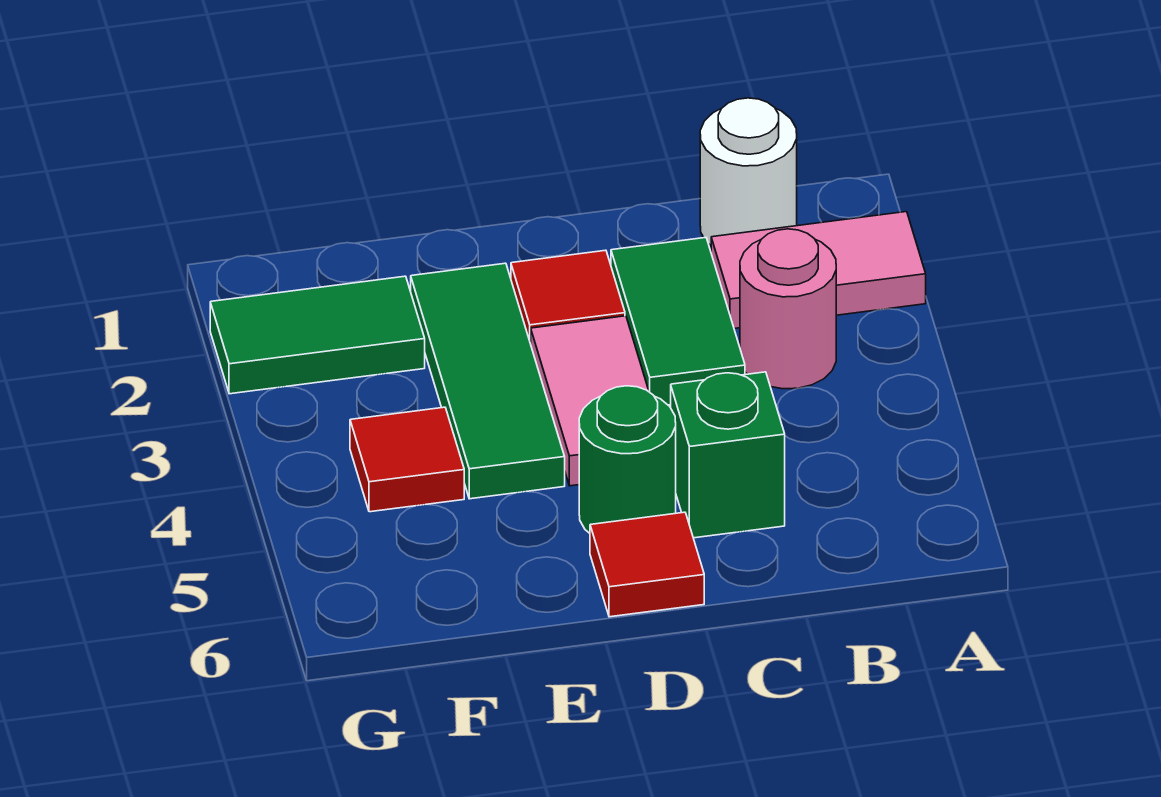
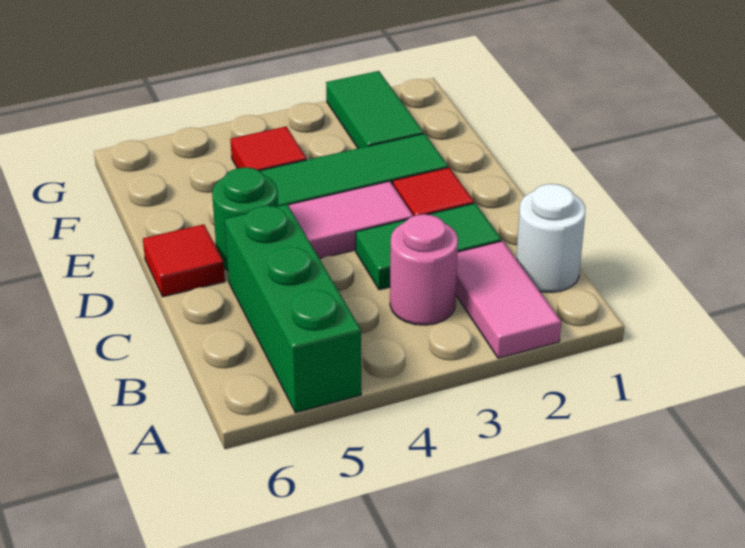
green 1x1 brick [671,372,785,538] -> green 1x3 brick [225,204,361,413]

